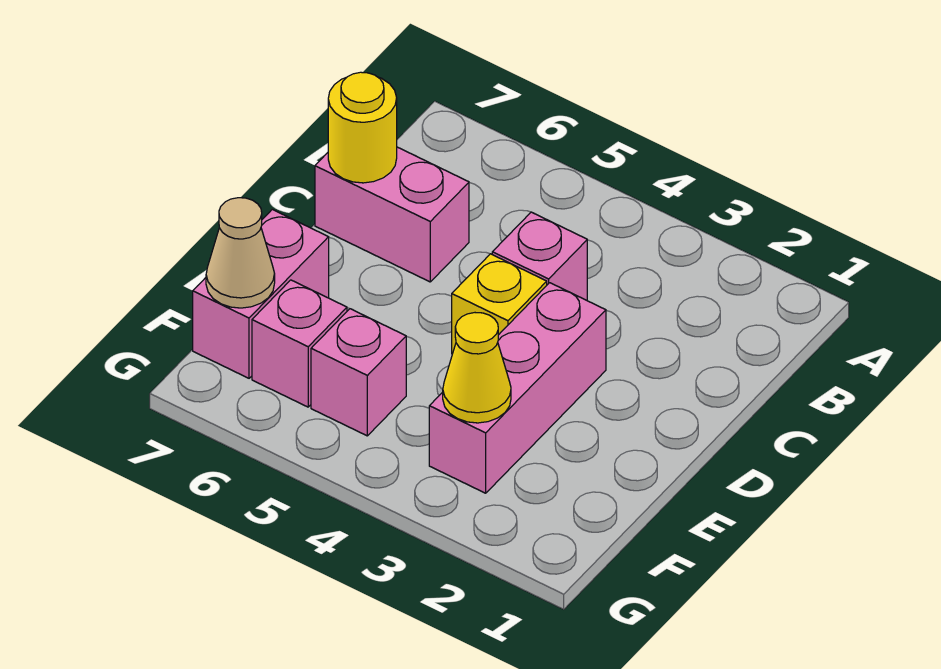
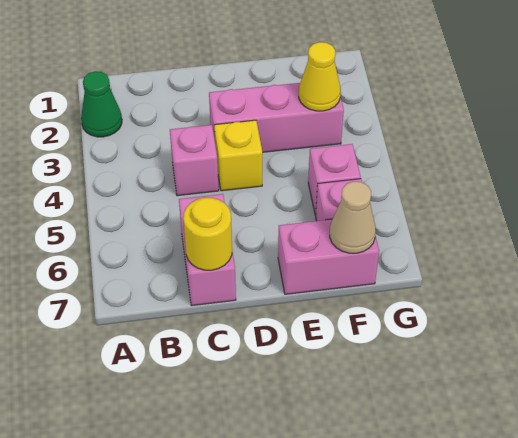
none -> green 1x1 cone [81,71,122,137]

